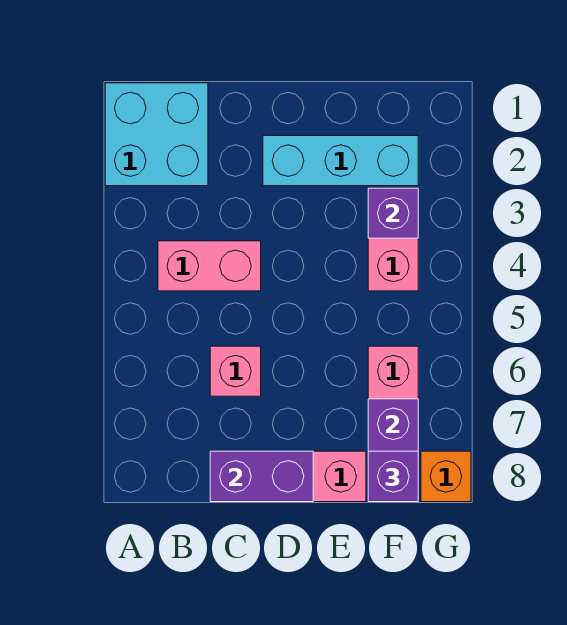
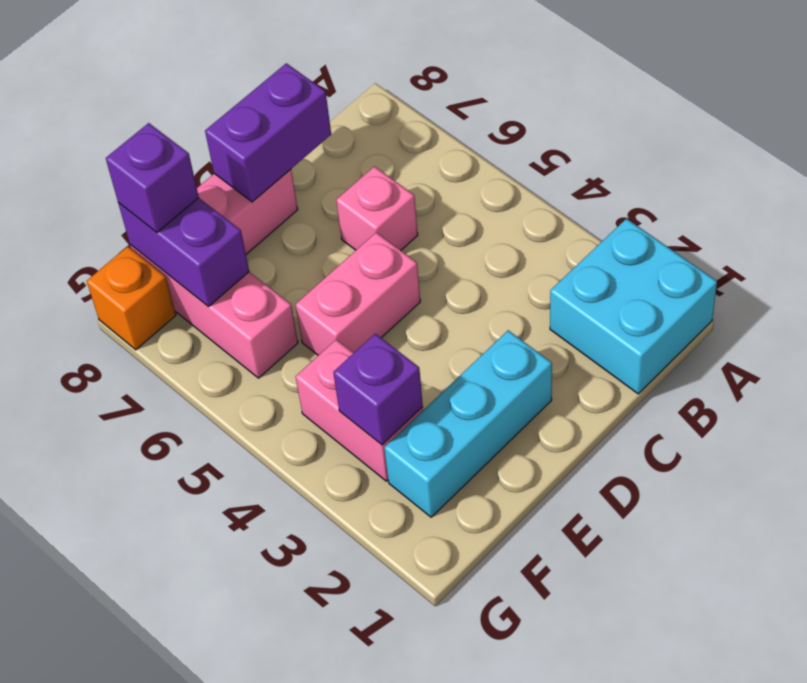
pink 1x2 brick [158,241,261,291] -> pink 1x2 brick moved to [295,232,420,355]

